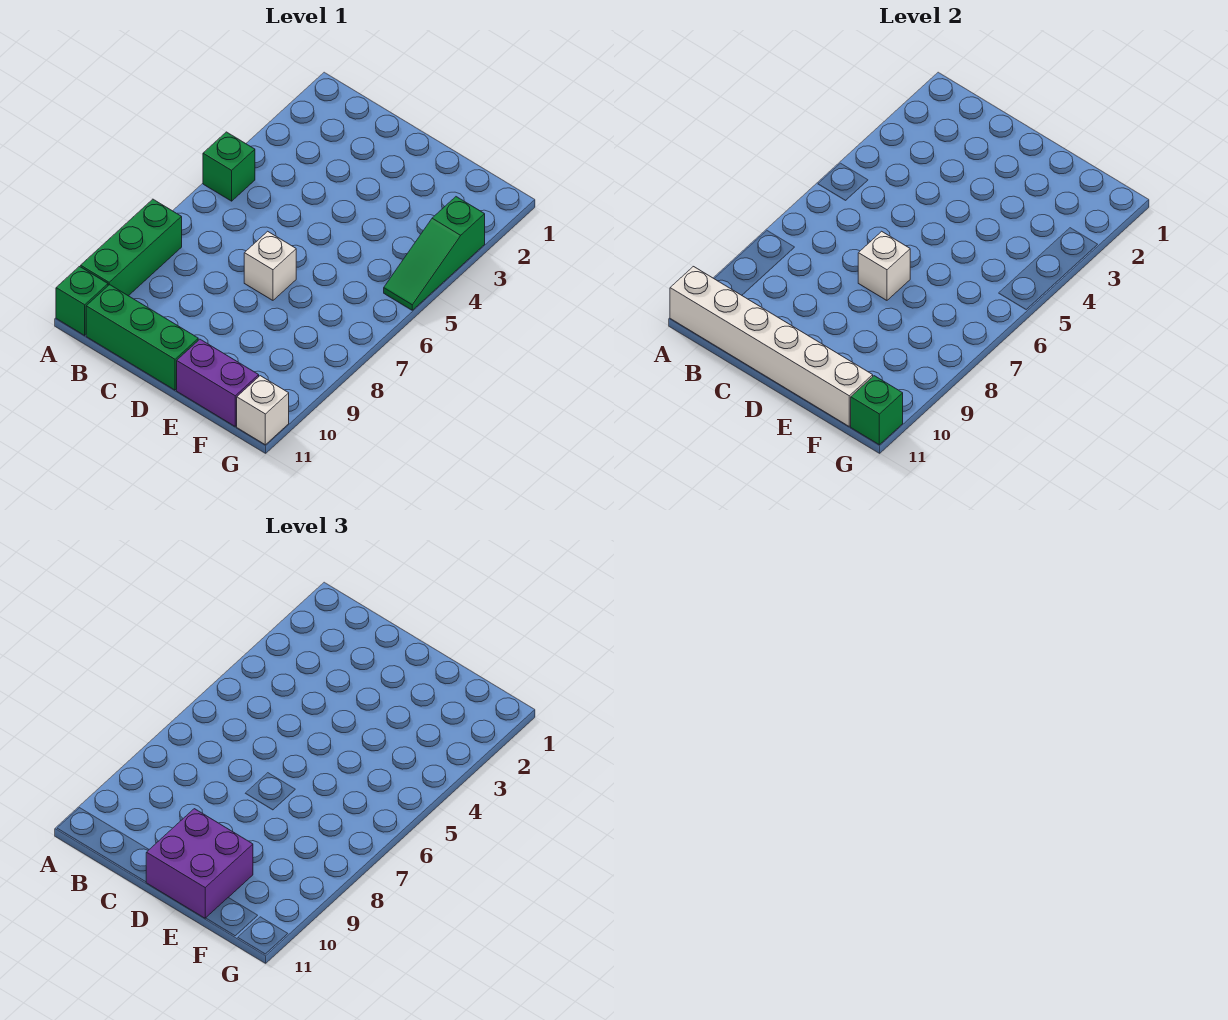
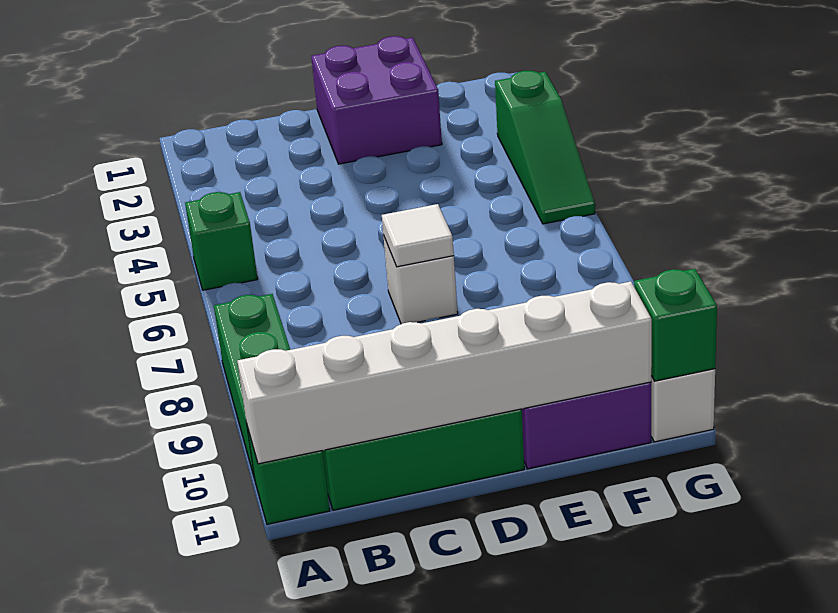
white 1x1 brick [858,231,910,300] -> white 1x1 tile [382,204,454,267]
purple 2x2 brick [146,809,253,918] -> purple 2x2 brick moved to [311,36,442,164]

